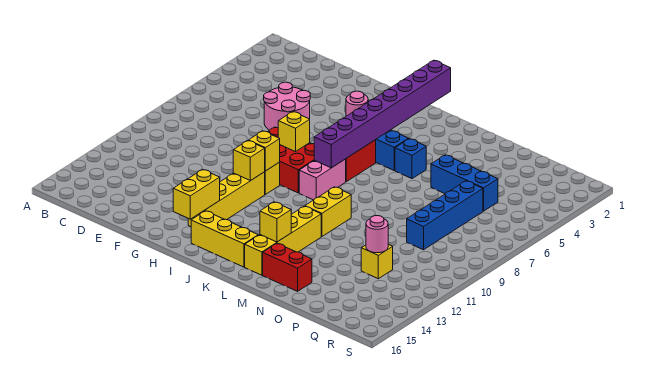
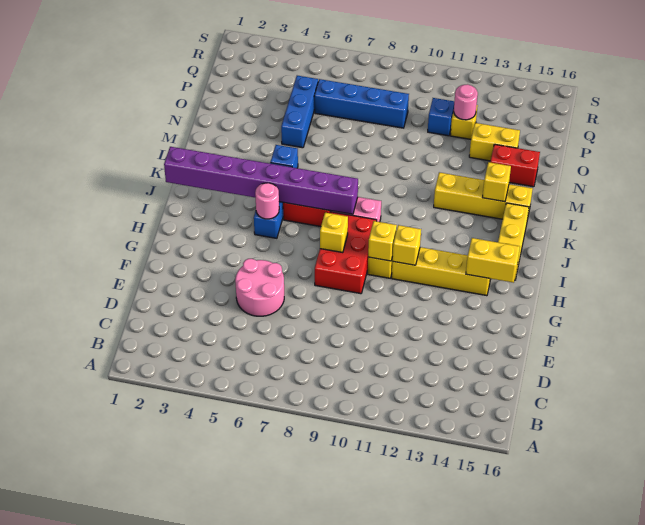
yellow 1x2 brick [305,187,351,237] -> yellow 1x2 brick moved to [469,123,520,161]
red 1x2 brick [263,243,312,291] -> red 1x2 brick turned to [490,144,540,187]
none -> blue 1x1 brick [428,98,454,136]

